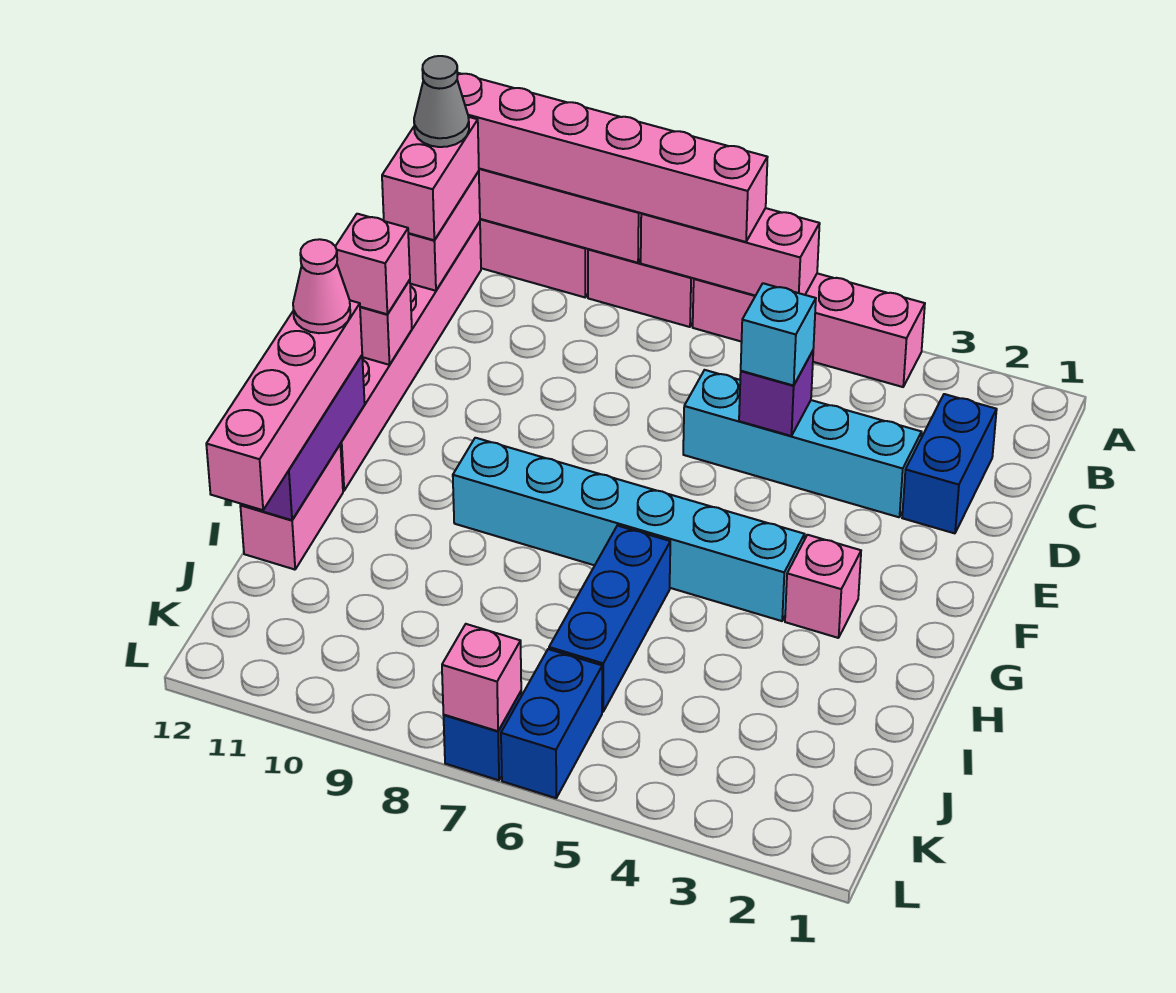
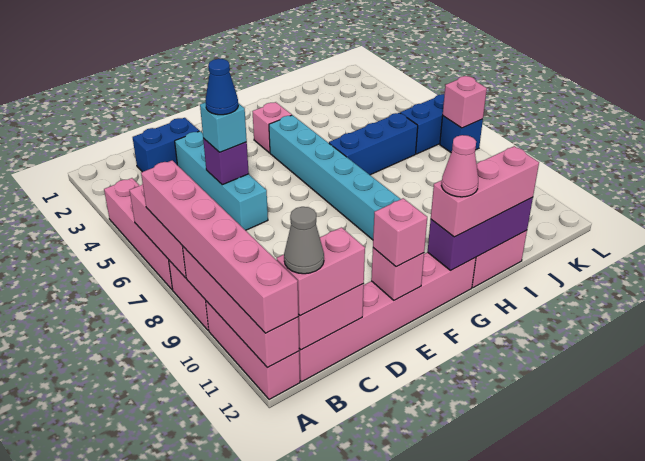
none -> blue 1x1 cone [206,59,238,115]
pink 1x4 brick [206,300,362,510] -> pink 1x3 brick [431,146,539,237]

